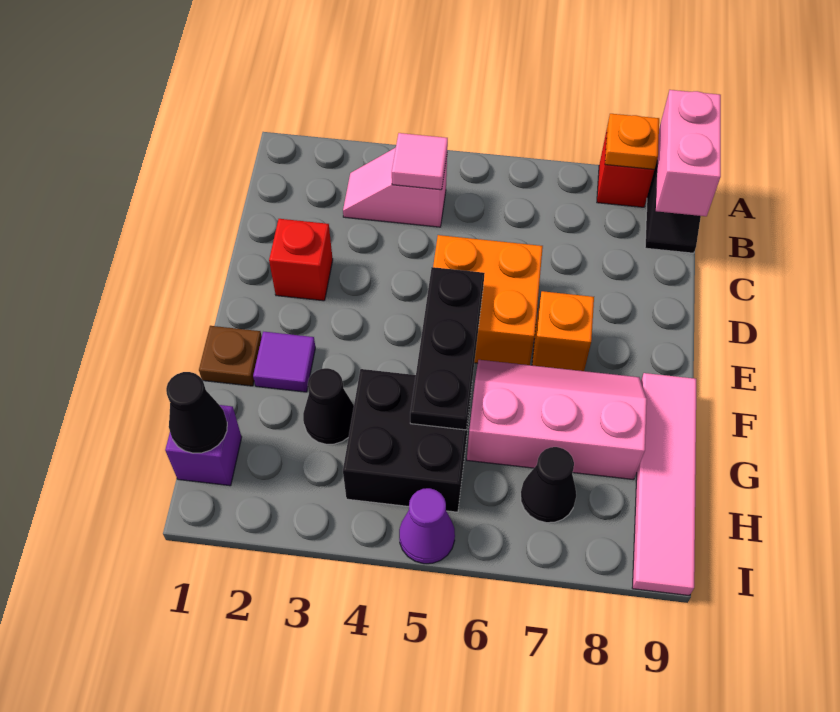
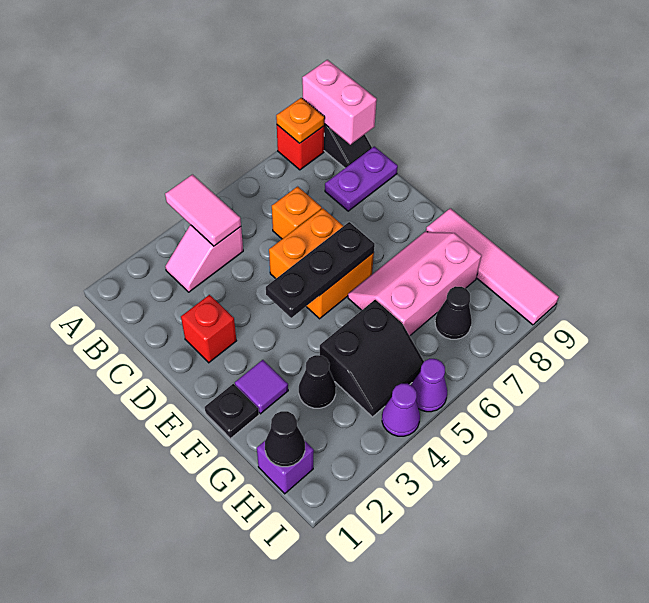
pink 1x1 tile [392,133,448,190] -> pink 1x2 tile [165,175,241,246]
none -> purple 1x2 plate [325,146,398,211]
black 1x3 plate [410,267,485,430] -> black 1x3 plate turned to [266,222,375,318]
orange 1x1 brick [532,291,594,371] -> orange 1x1 brick moved to [272,187,322,239]
brown 1x1 plate [199,326,262,386] -> black 1x1 plate [205,384,259,439]
black 2x2 brick [343,369,472,512] -> black 2x2 slope [320,300,424,417]
none -> purple 1x1 cone [382,384,420,436]

